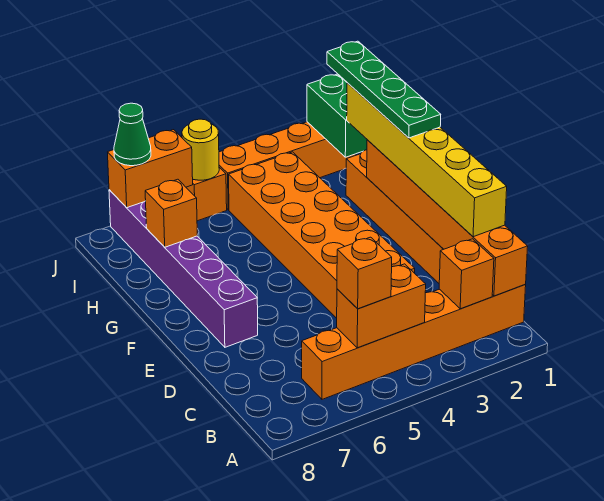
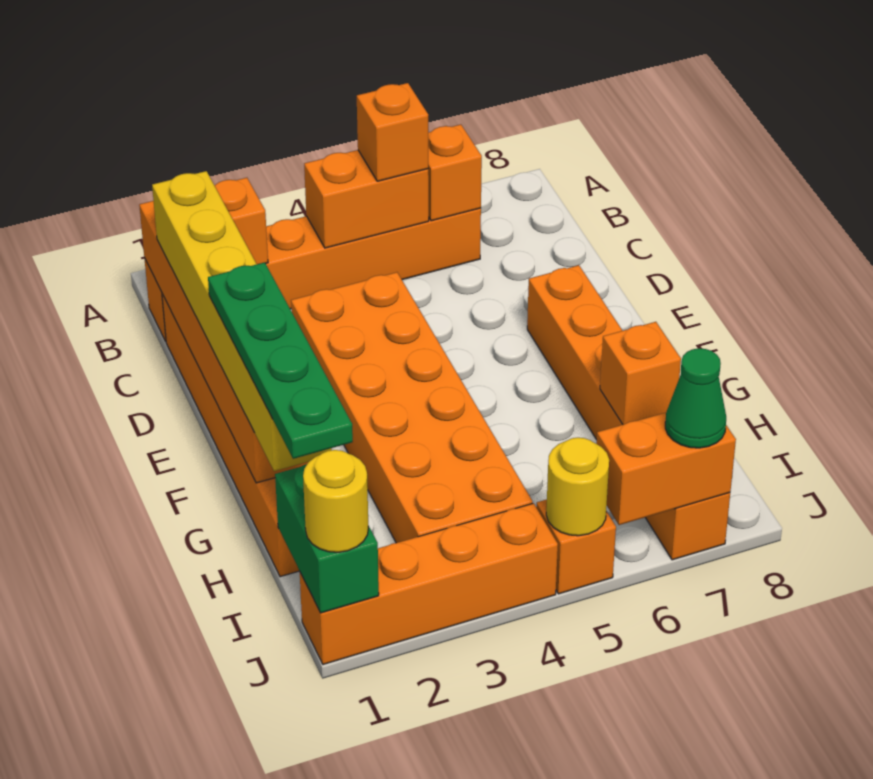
none -> orange 1x1 brick [428,124,482,221]
purple 1x6 brick [109,190,258,347] -> orange 1x6 brick [527,265,730,560]
none -> yellow 1x1 round brick [303,450,368,552]

